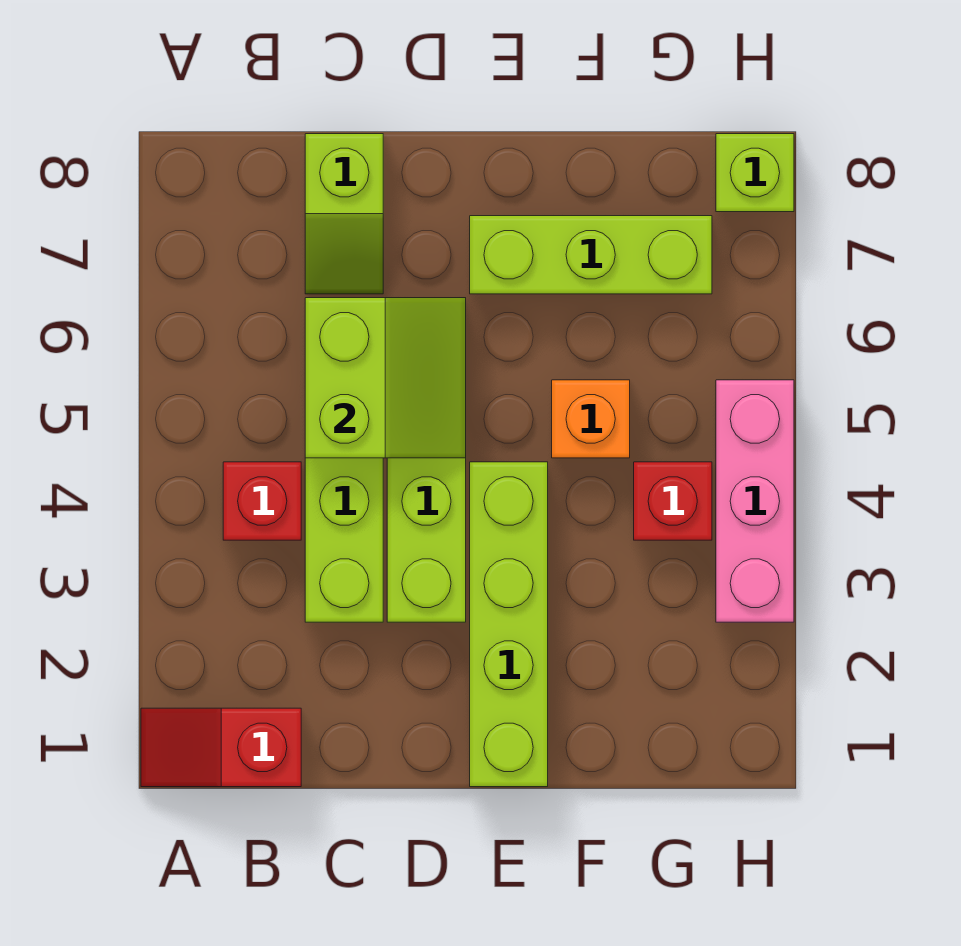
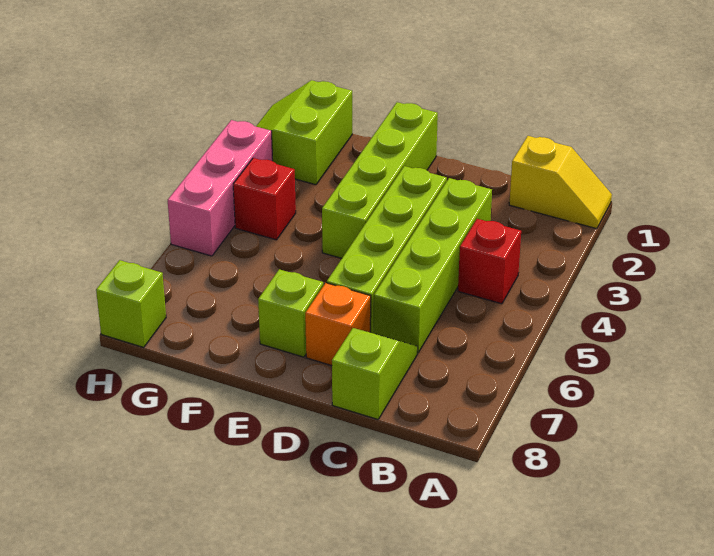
red 1x2 slope [141,708,301,787] -> yellow 1x2 slope [509,136,612,229]
lime 2x2 slope [305,298,466,458] -> lime 2x2 slope moved to [256,80,352,185]
lime 1x3 brick [470,216,712,294] -> lime 1x1 brick [258,269,323,357]
orange 1x1 brick [552,380,630,458] -> orange 1x1 brick moved to [305,283,371,366]

